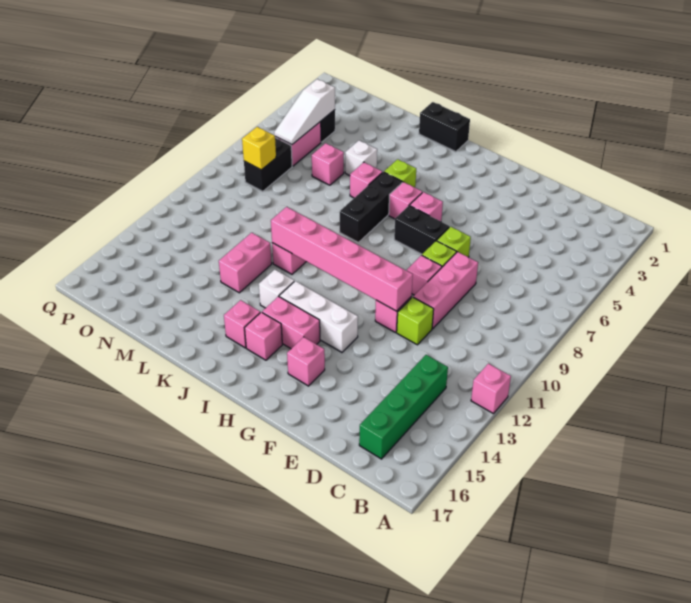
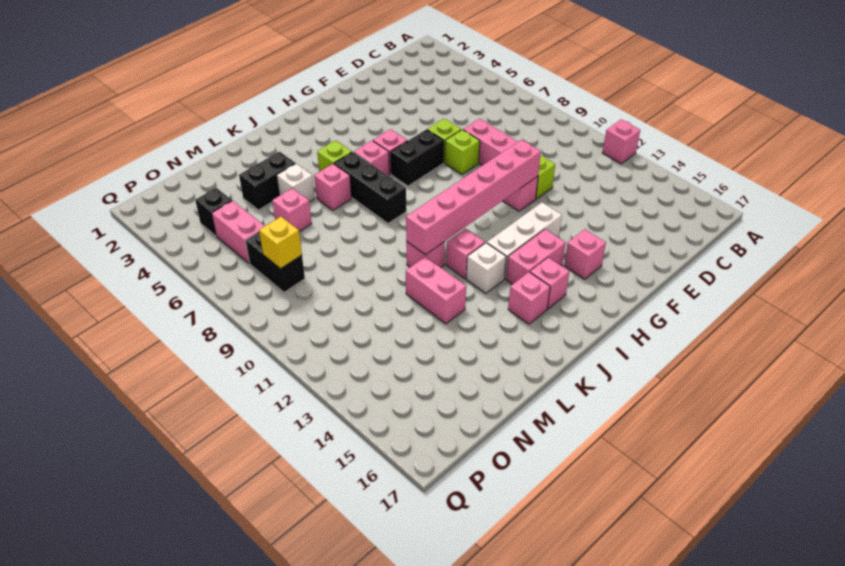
green 1x4 brick [359,355,448,459] -> none
pink 1x1 brick [407,255,442,295] -> pink 1x1 brick moved to [446,229,485,279]
black 1x2 brick [419,102,470,152] -> black 1x2 brick moved to [239,152,295,210]
white 1x3 slope [274,79,335,145] -> none

